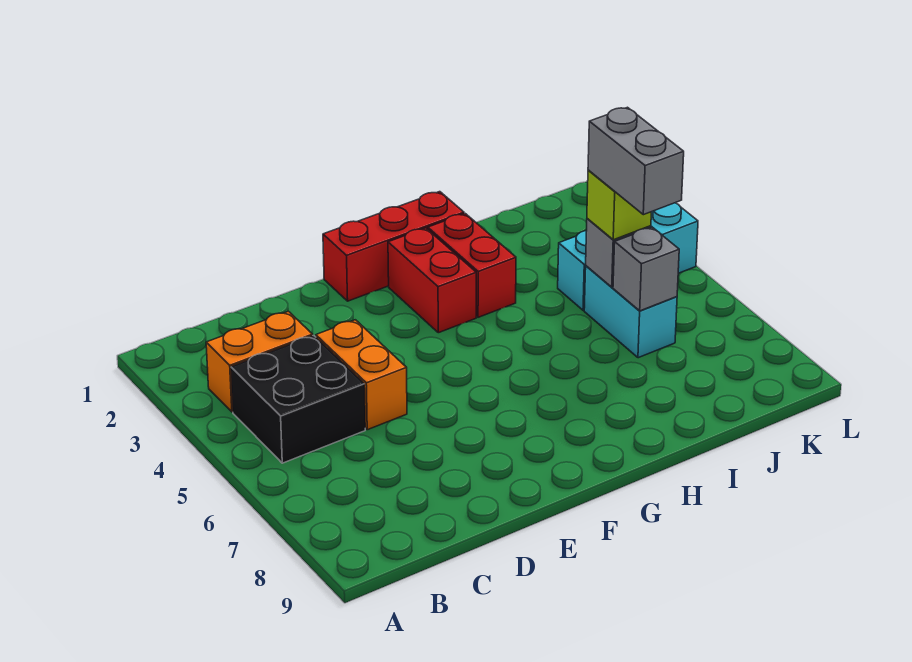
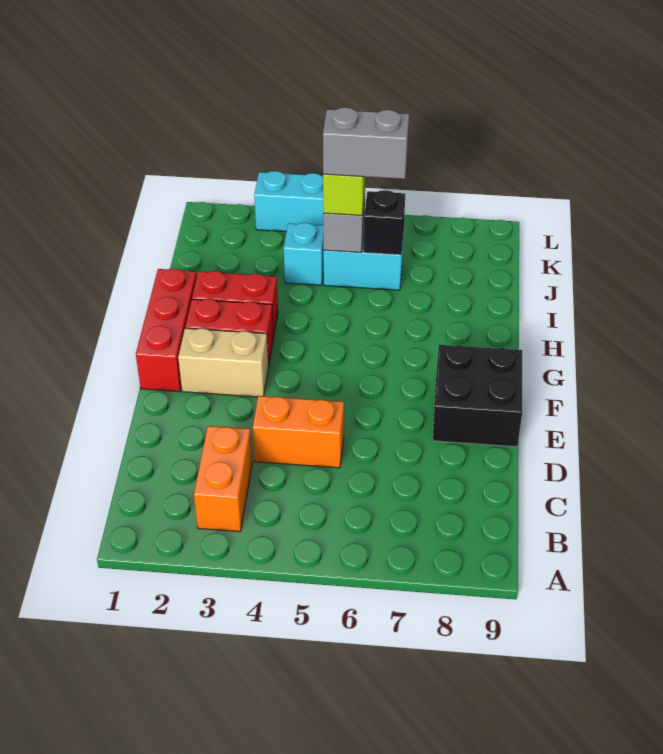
black 2x2 brick [231,336,365,463] -> black 2x2 brick moved to [432,345,522,447]
none -> tan 1x2 brick [178,328,268,397]
grey 1x1 brick [613,227,679,311] -> black 1x1 brick [363,190,405,255]

